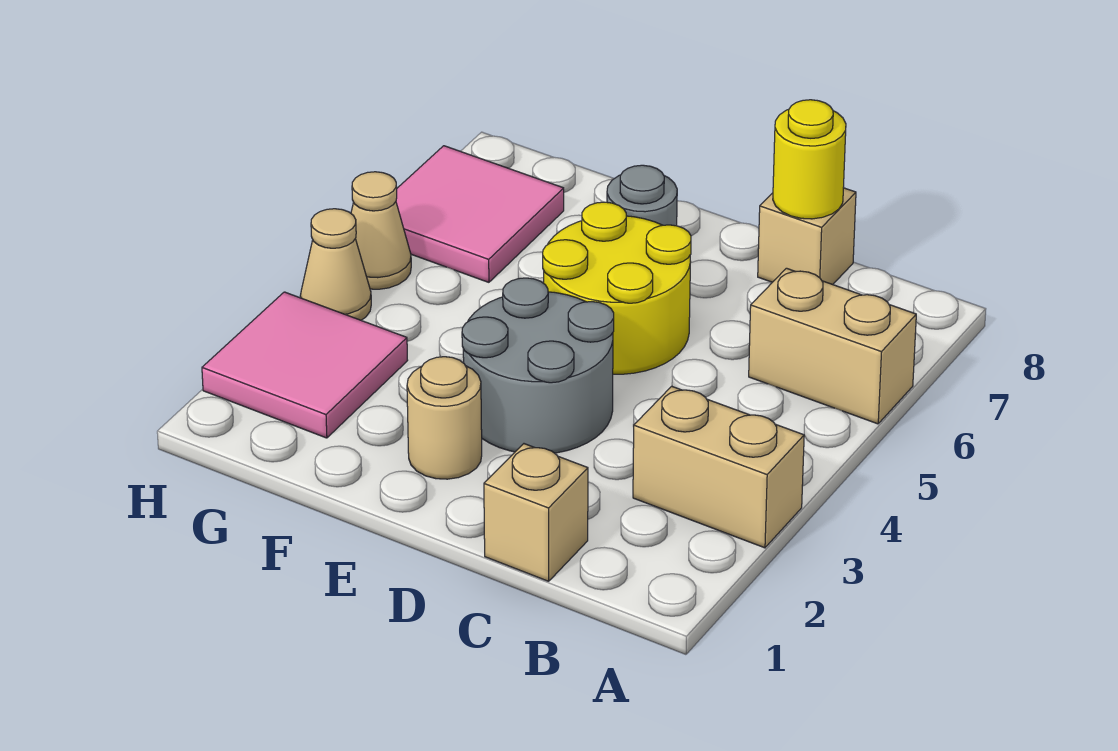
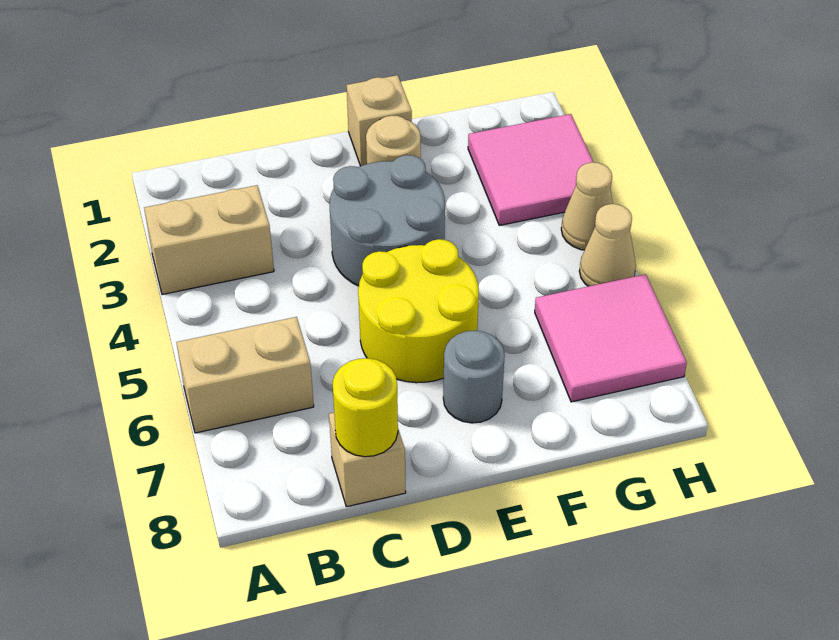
tan 1x1 brick [484,444,588,581] -> tan 1x1 brick moved to [347,75,412,166]

